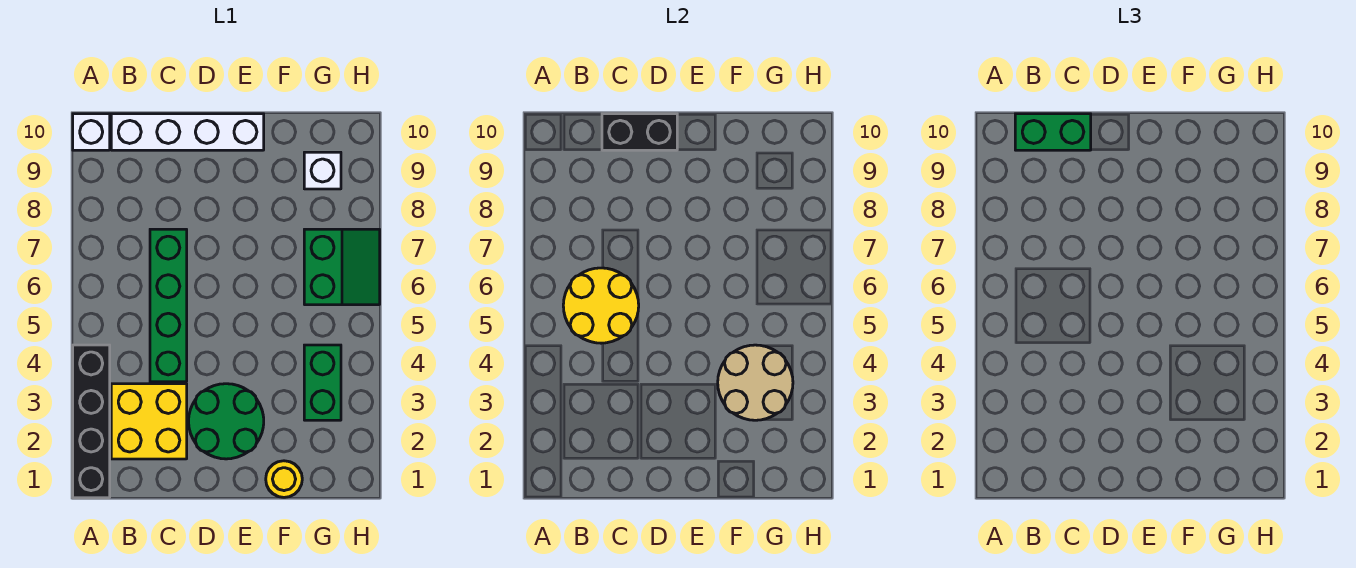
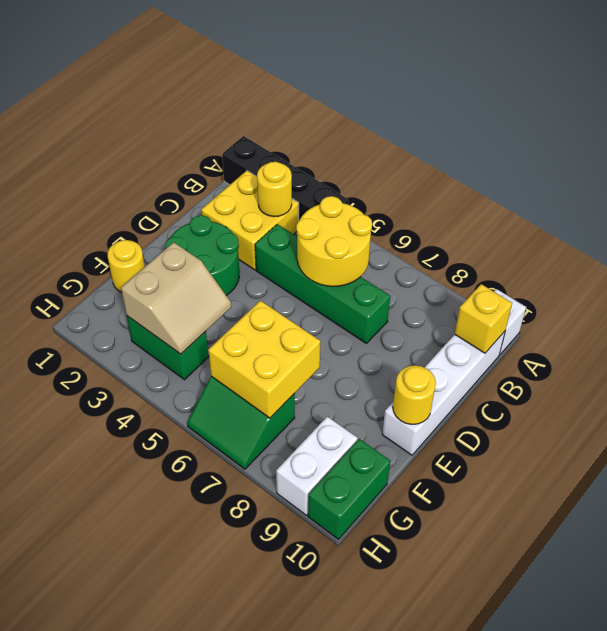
none -> yellow 1x1 round brick [257,162,292,217]
none -> yellow 1x1 brick [455,284,512,353]
green 1x2 brick [1015,114,1091,150] -> green 1x2 brick moved to [308,439,390,539]
black 1x2 brick [602,114,677,150] -> none
none -> yellow 1x1 round brick [393,366,436,424]
tan 2x2 round brick [718,345,793,420] -> tan 2x2 slope [121,242,231,354]
none -> yellow 2x2 brick [208,301,320,418]
white 1x1 brick [304,152,341,189] -> white 1x2 brick [276,417,358,515]

